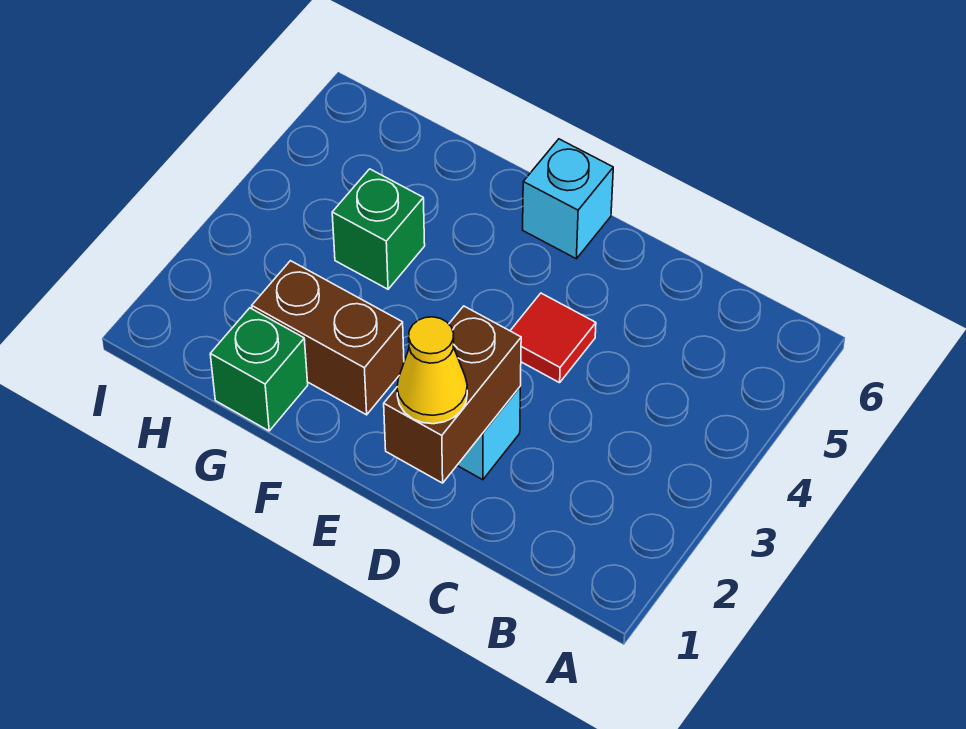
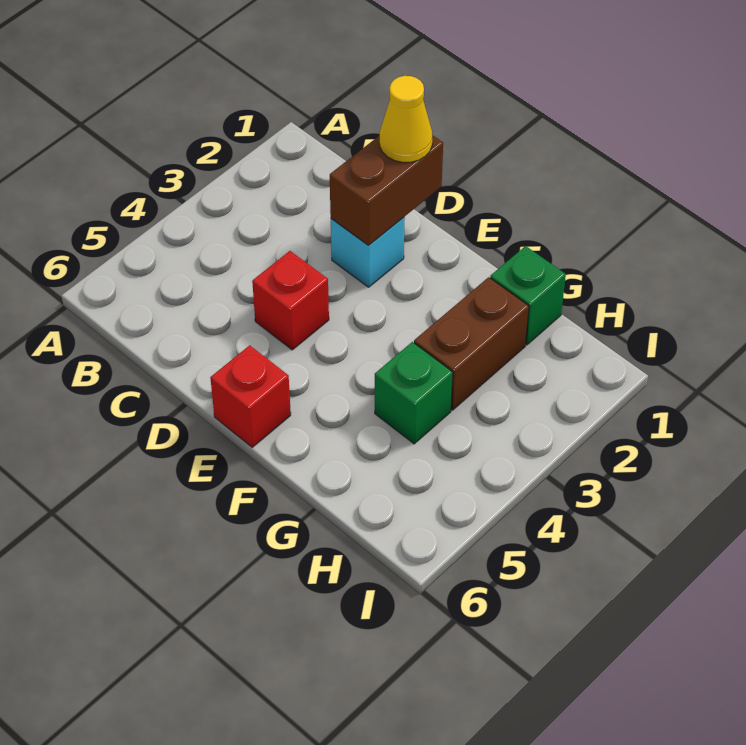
red 1x1 tile [510,293,596,383] -> red 1x1 brick [252,251,329,350]
cyan 1x1 brick [523,139,613,259] -> red 1x1 brick [210,345,291,447]
brown 1x2 brick [252,261,404,415] -> brown 1x2 brick turned to [414,277,529,410]

